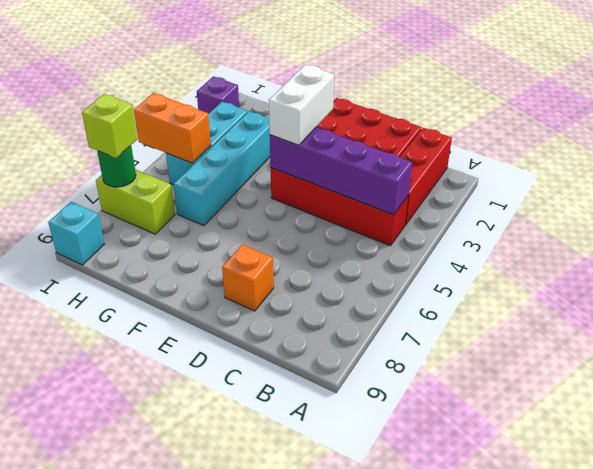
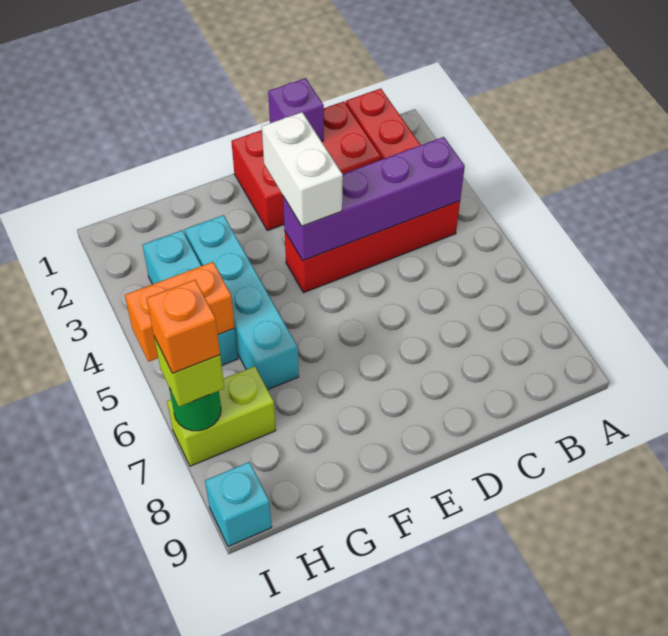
orange 1x1 brick [222,244,274,311] -> orange 1x1 brick moved to [146,280,220,373]
purple 1x1 brick [197,76,239,114] -> purple 1x1 brick moved to [268,78,324,141]

